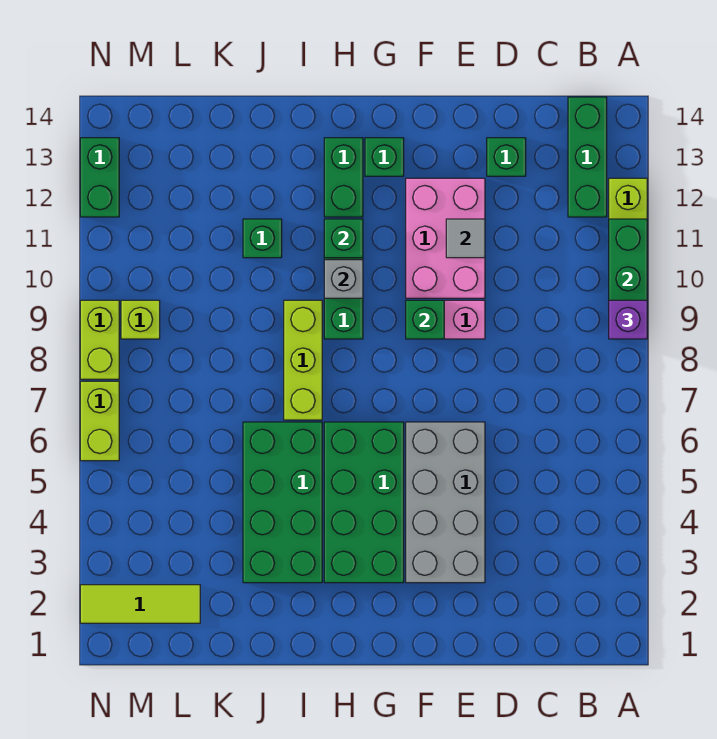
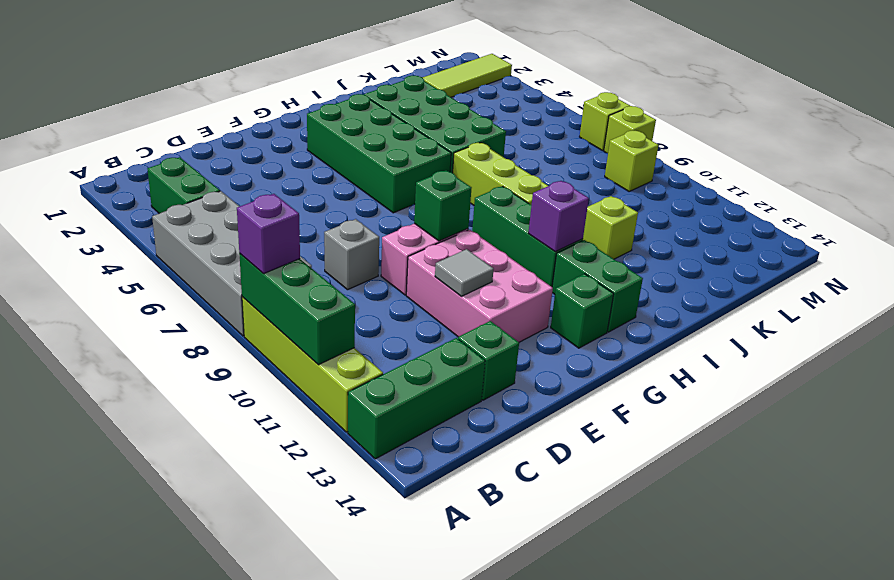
green 1x3 brick [568,97,607,217] -> green 1x3 brick turned to [348,338,485,459]
grey 2x4 brick [406,422,485,583] -> grey 2x4 brick moved to [152,191,312,336]
grey 1x1 brick [324,260,363,298] -> grey 1x1 brick moved to [324,219,379,290]
green 1x1 brick [324,219,363,258] -> purple 1x1 brick [528,181,589,252]
green 1x1 brick [243,219,282,258] -> lime 1x1 brick [583,196,638,259]
lime 1x2 brick [80,381,119,461] -> lime 1x1 brick [580,92,630,151]
lime 1x2 brick [80,300,119,379] -> lime 1x1 brick [604,106,656,153]
green 1x2 brick [80,138,119,217] -> green 1x2 brick moved to [148,157,220,213]

